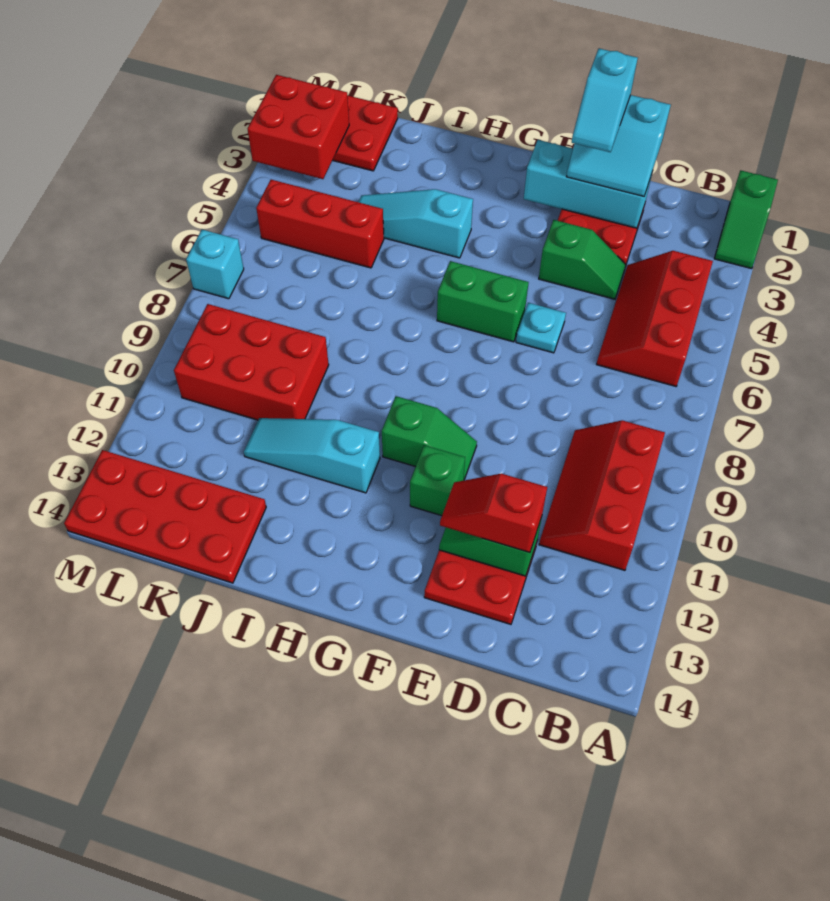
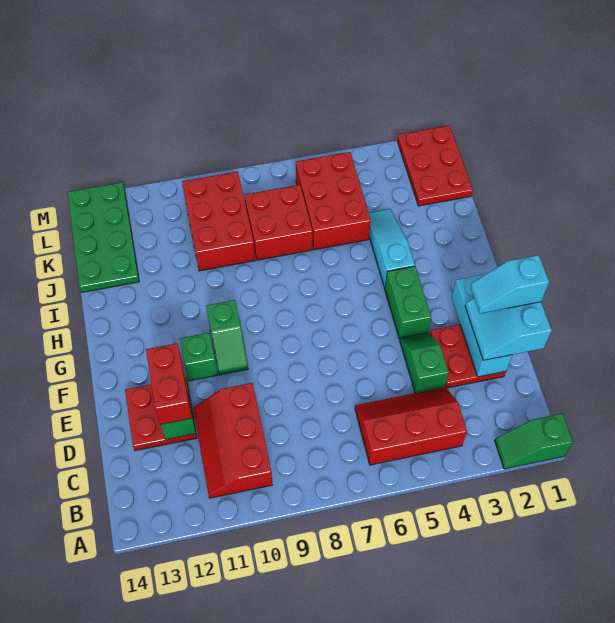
red 2x3 slope [539,420,665,570] -> red 2x3 slope turned to [193,383,272,498]
green 1x2 slope [539,220,626,299] -> green 1x2 slope turned to [400,333,449,393]
red 1x2 slope [440,474,547,553] -> red 1x2 brick [146,343,192,425]
cyan 1x1 plate [516,303,566,353] -> none
green 1x2 brick [437,261,529,342] -> green 1x2 brick moved to [385,266,431,339]
cyan 1x3 slope [244,418,380,493] -> none
red 1x3 brick [256,180,384,268] -> red 2x3 brick [296,152,371,250]
red 2x4 plate [64,450,266,583] -> green 2x4 plate [67,182,139,292]
red 2x2 brick [247,75,349,179] -> red 2x2 brick moved to [245,185,313,260]
cyan 1x1 brick [186,230,244,299] -> none

